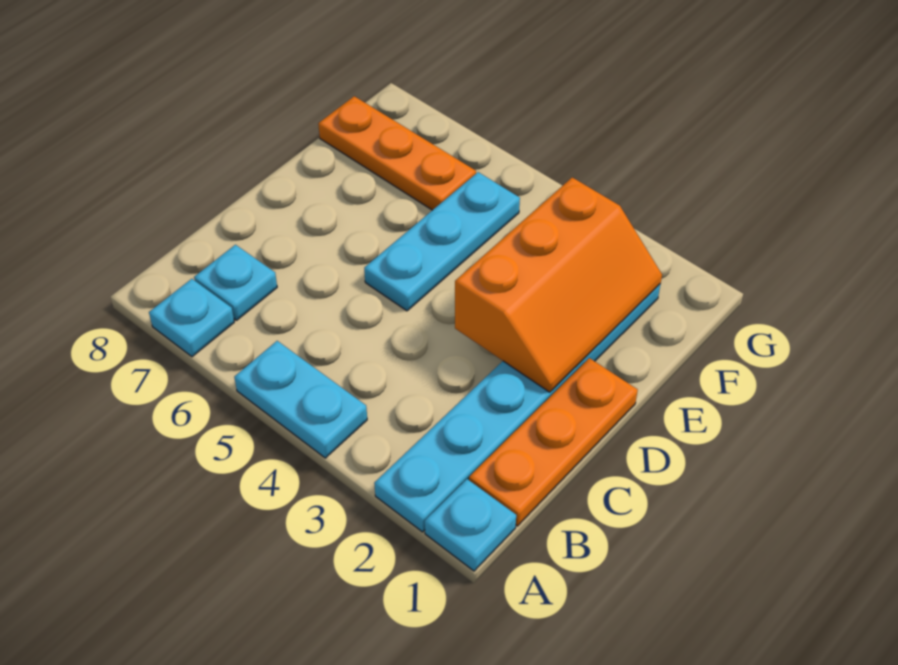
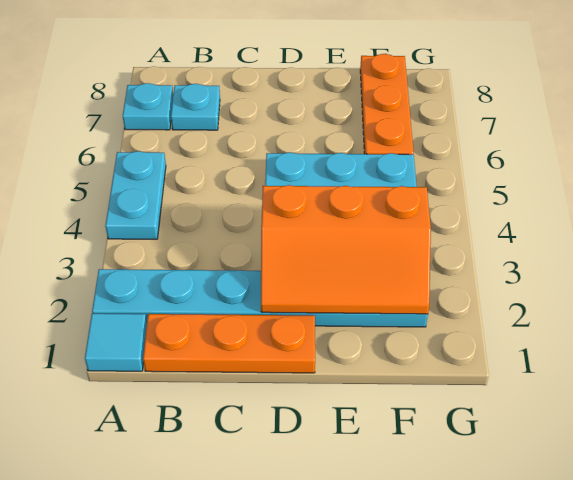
cyan 1x1 plate [425,479,516,571] -> cyan 1x1 tile [85,313,147,371]

